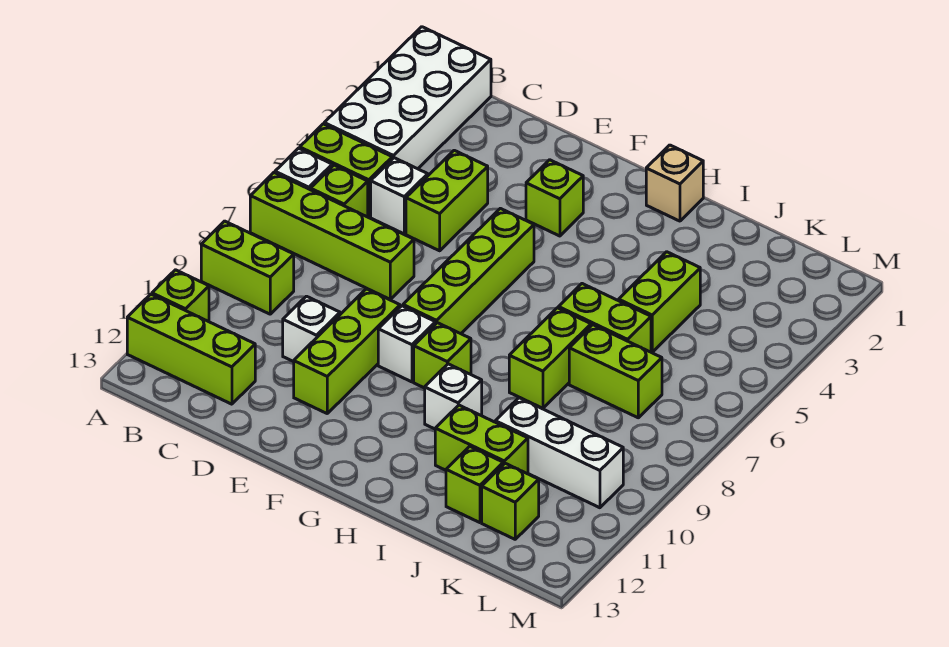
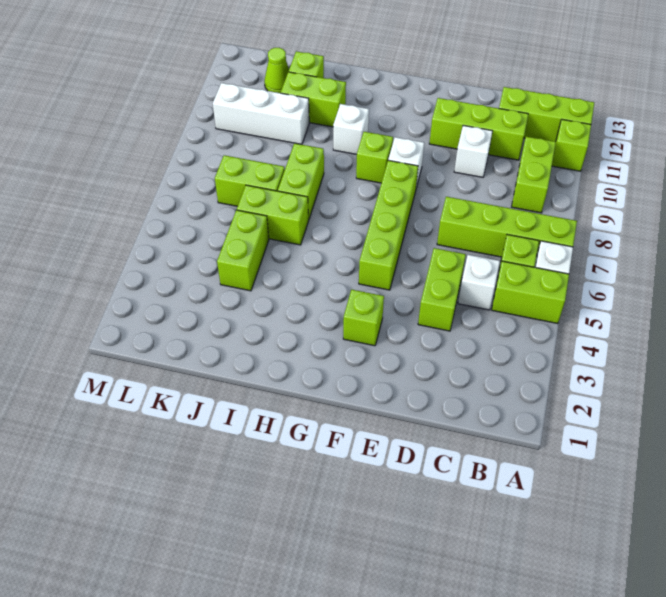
white 2x4 brick [324,27,491,169] -> none
lime 1x2 brick [201,221,294,314] -> lime 1x2 brick turned to [512,137,556,213]
lime 1x3 brick [294,289,400,413] -> lime 1x3 brick turned to [429,98,528,160]
tan 1x1 brick [646,145,703,221] -> none
lime 1x1 brick [482,463,539,539] -> lime 1x1 cone [264,48,289,93]

